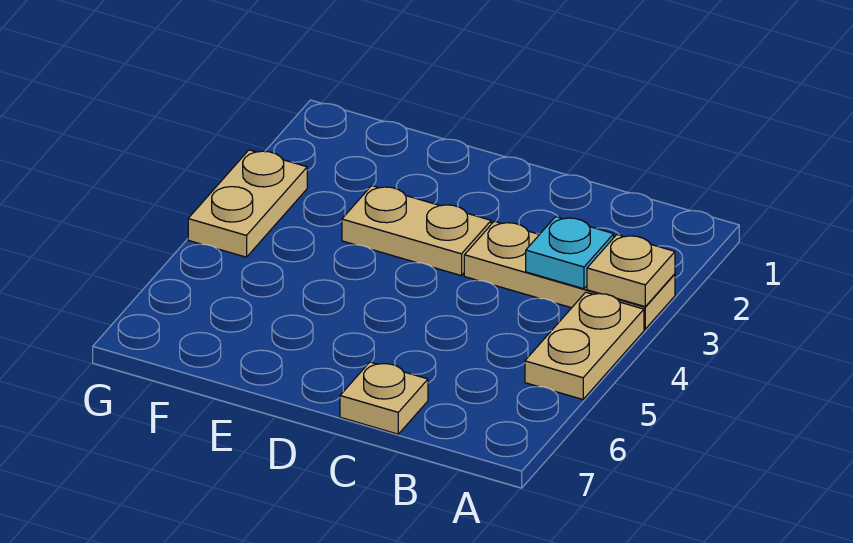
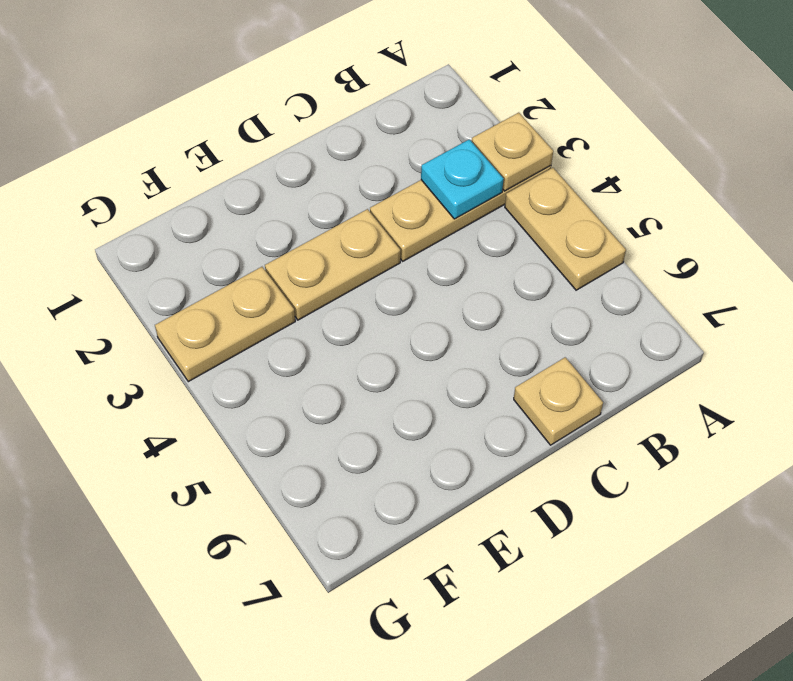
tan 1x2 plate [188,150,307,257] -> tan 1x2 plate turned to [155,267,295,382]

